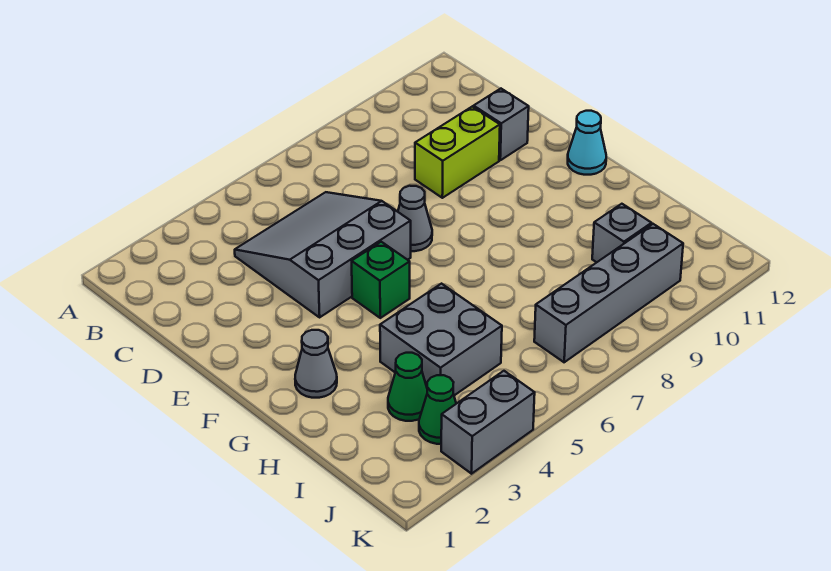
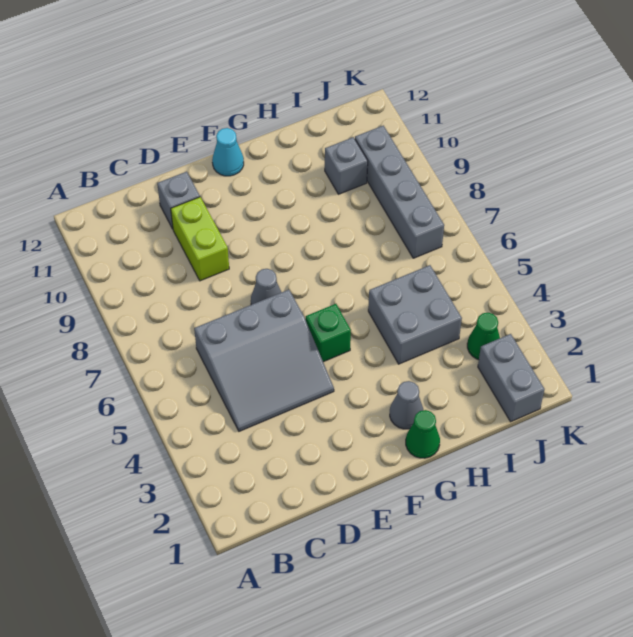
grey 3x3 slope [235,192,411,317] -> grey 3x3 slope turned to [194,290,334,431]
green 1x1 cone [388,353,427,421] -> green 1x1 cone moved to [406,410,440,458]
grey 1x2 brick [441,371,535,474] -> grey 1x2 brick moved to [478,334,545,422]

